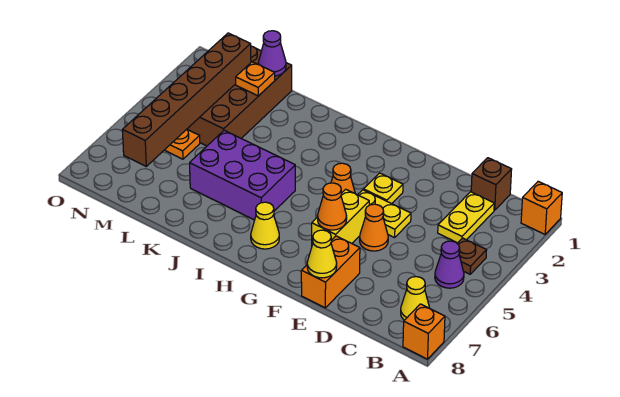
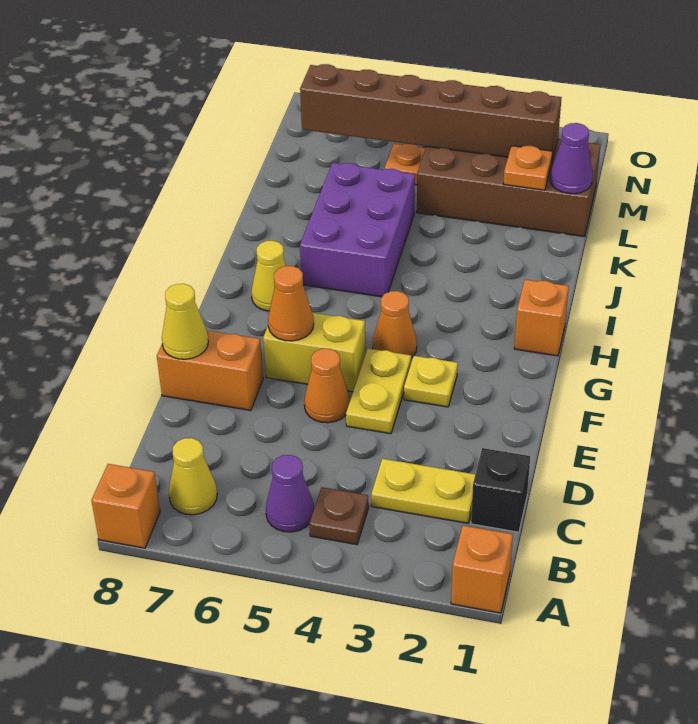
brown 1x1 brick [471,158,512,210] -> black 1x1 brick [471,448,530,532]
none -> orange 1x1 brick [514,279,569,356]

